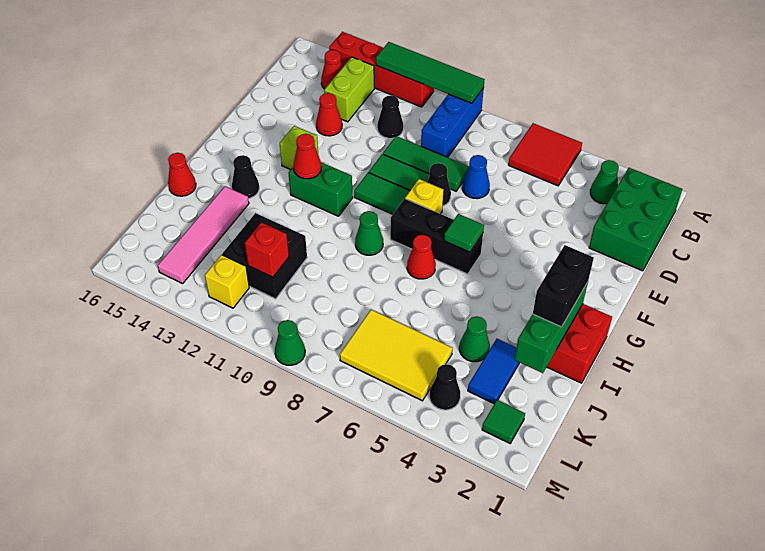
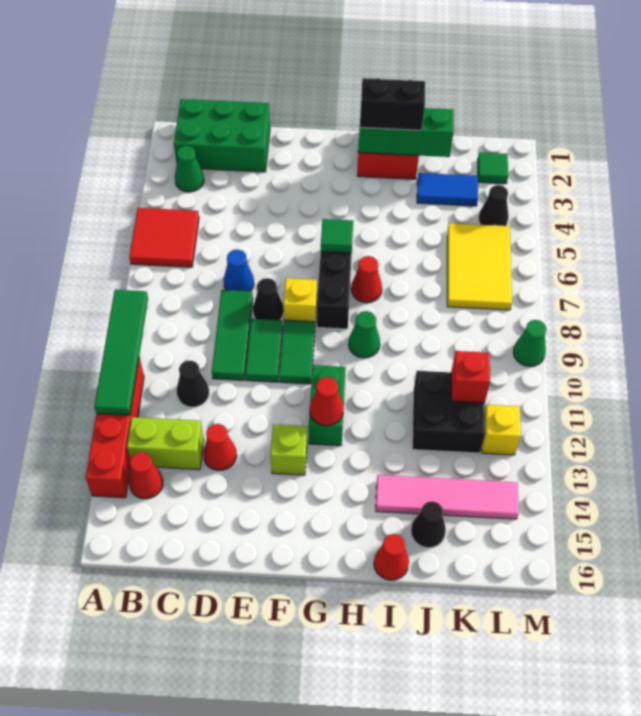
blue 1x3 brick [421,88,484,157] -> none
black 1x1 cone [232,155,259,198] -> black 1x1 cone moved to [411,501,446,548]
green 1x1 cone [459,316,490,362] -> none

